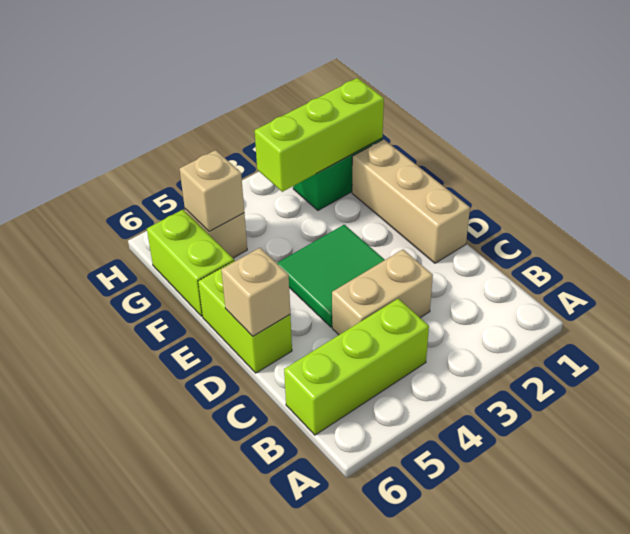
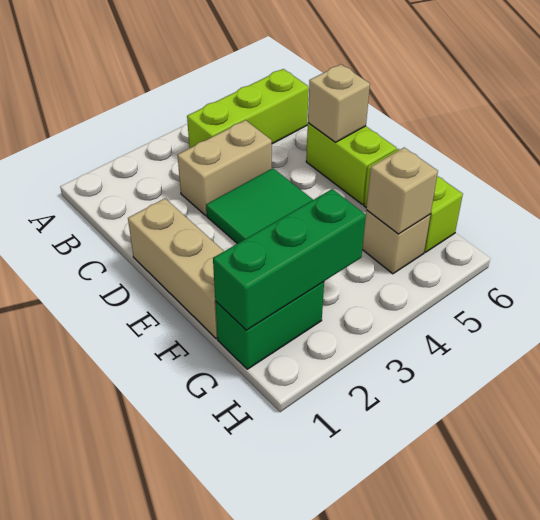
lime 1x3 brick [255,78,384,192] -> green 1x3 brick [213,189,366,330]

